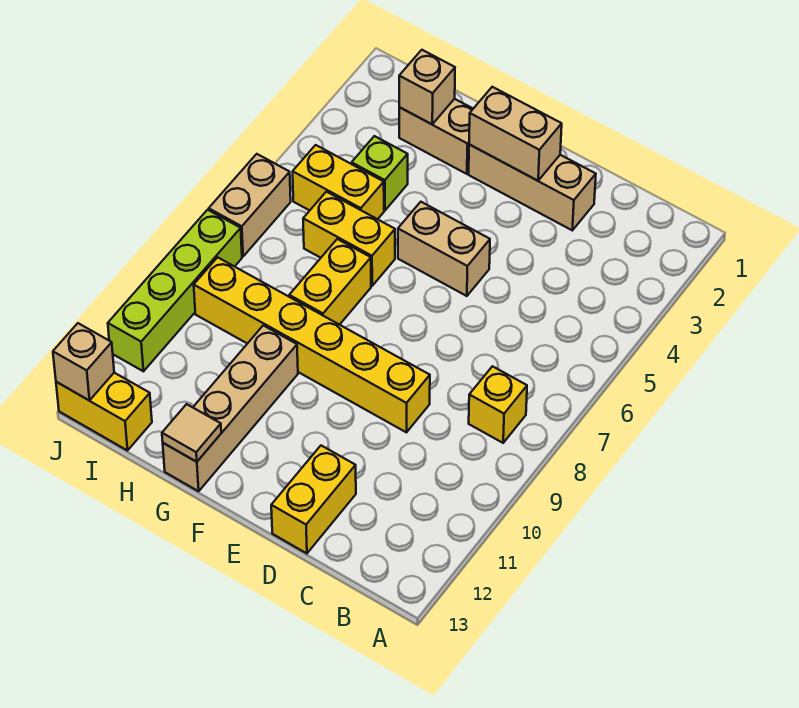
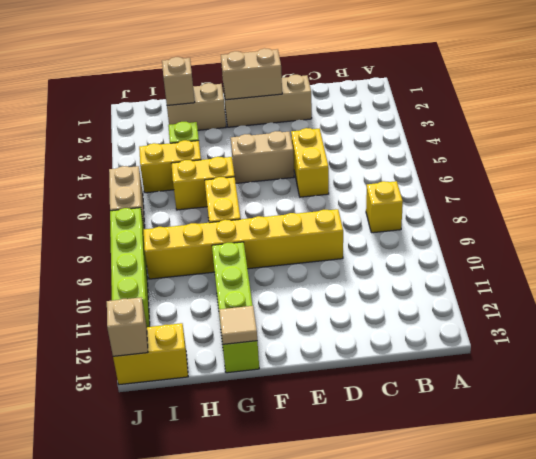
yellow 1x2 brick [271,446,356,553] -> yellow 1x2 brick moved to [291,128,329,197]
tan 1x4 brick [163,325,298,491] -> lime 1x4 brick [212,242,259,373]

